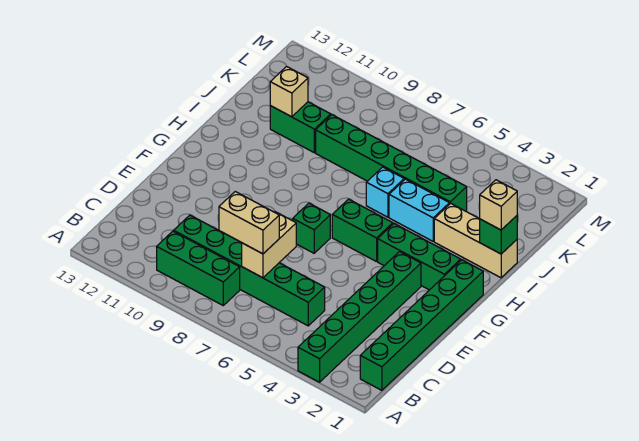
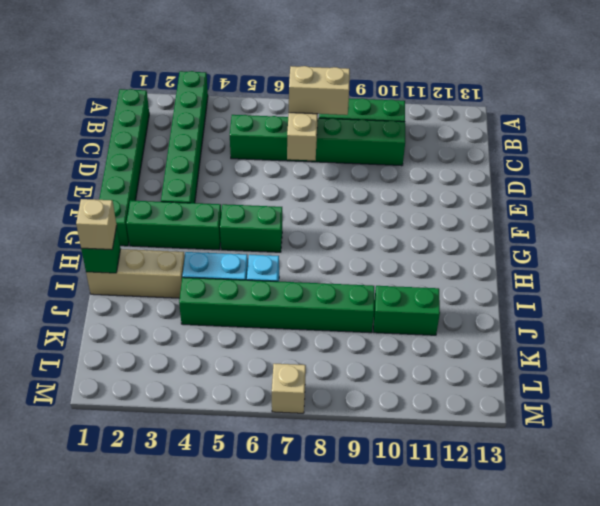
green 1x1 brick [293,203,330,253] -> none
tan 1x1 brick [270,66,308,117] -> tan 1x1 brick moved to [272,364,306,413]

